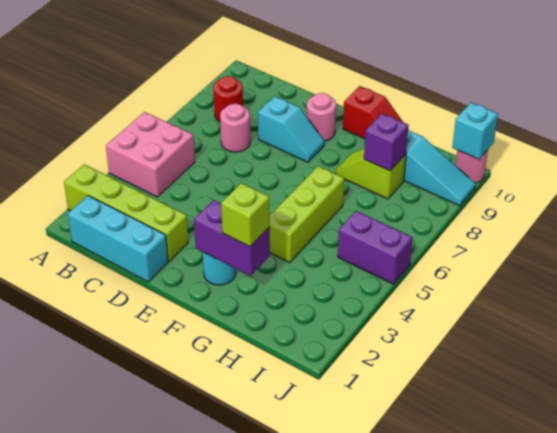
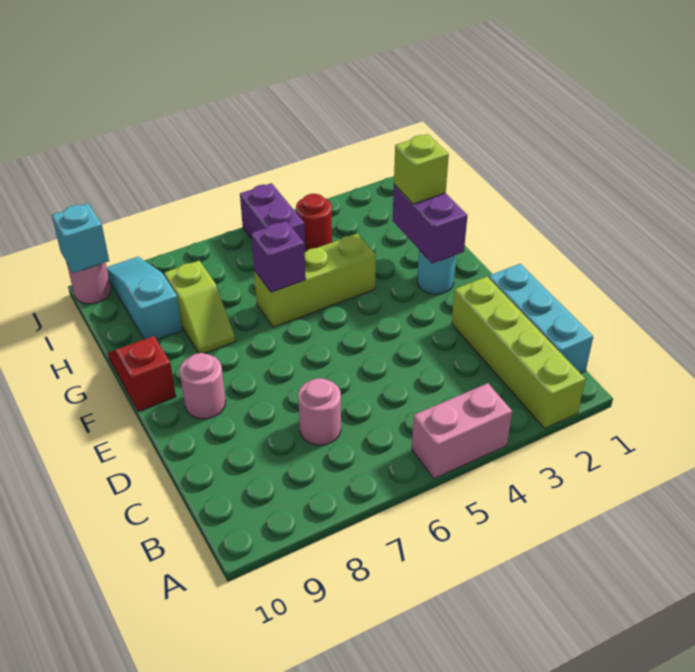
pink 2x2 brick [106,112,195,197] -> pink 1x2 brick [412,383,512,479]
red 1x1 round brick [213,76,243,122] -> red 1x1 round brick moved to [296,194,332,251]
cyan 1x2 slope [258,96,324,162] -> none
purple 1x1 brick [364,114,409,171] -> purple 1x1 brick moved to [251,221,306,292]

